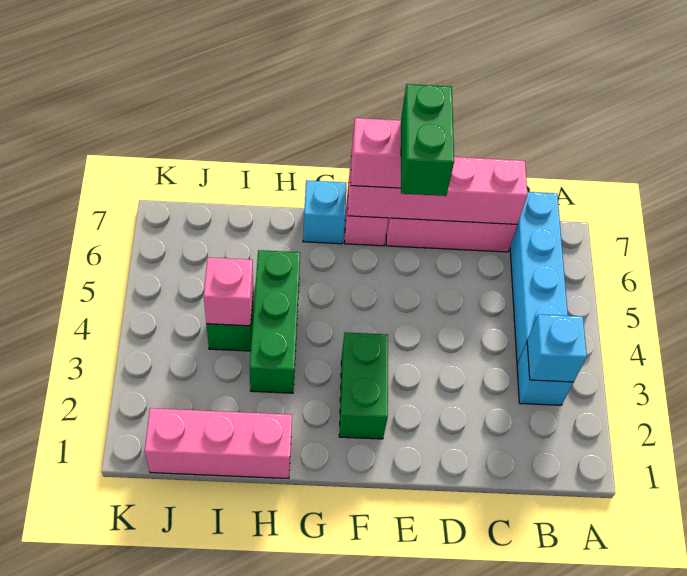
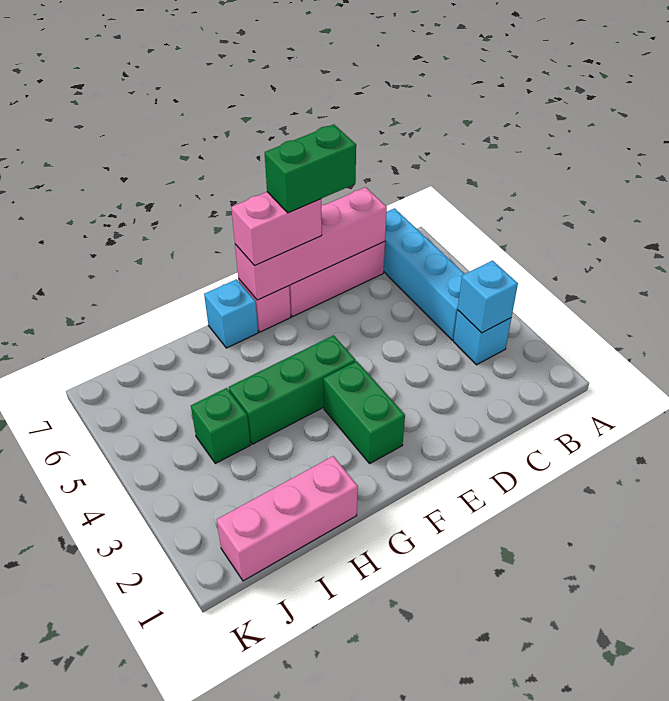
green 1x2 brick [401,84,454,196] -> green 1x2 brick turned to [265,124,356,213]
green 1x3 brick [250,250,300,393] -> green 1x3 brick turned to [229,335,356,444]
pink 1x1 brick [204,258,253,326] -> none

